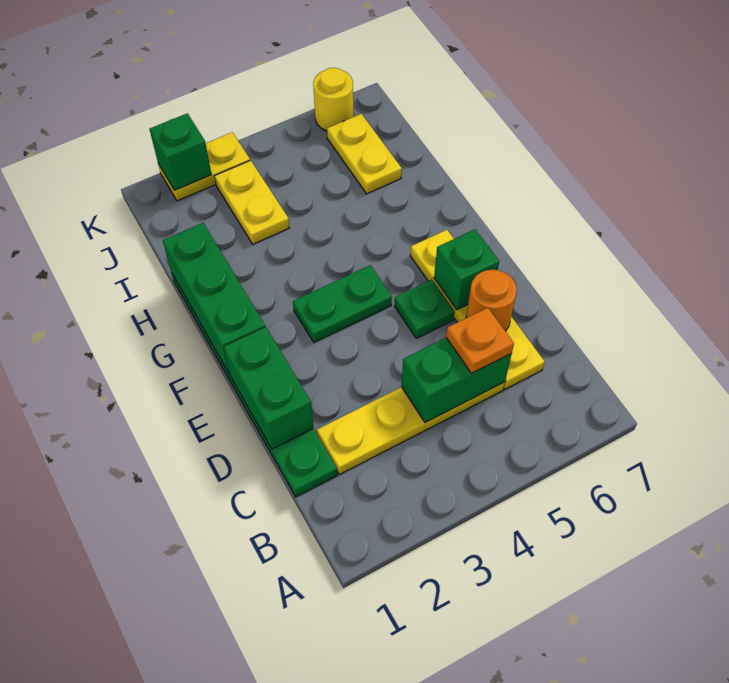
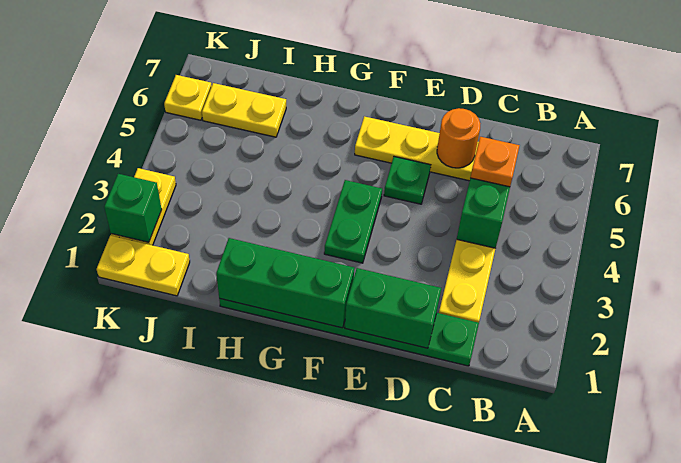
green 1x1 brick [434,229,499,310] -> none
yellow 1x2 plate [215,160,289,244] -> yellow 1x2 plate moved to [97,235,190,296]
yellow 1x1 round brick [313,68,353,131] -> yellow 1x1 plate [164,75,212,120]

